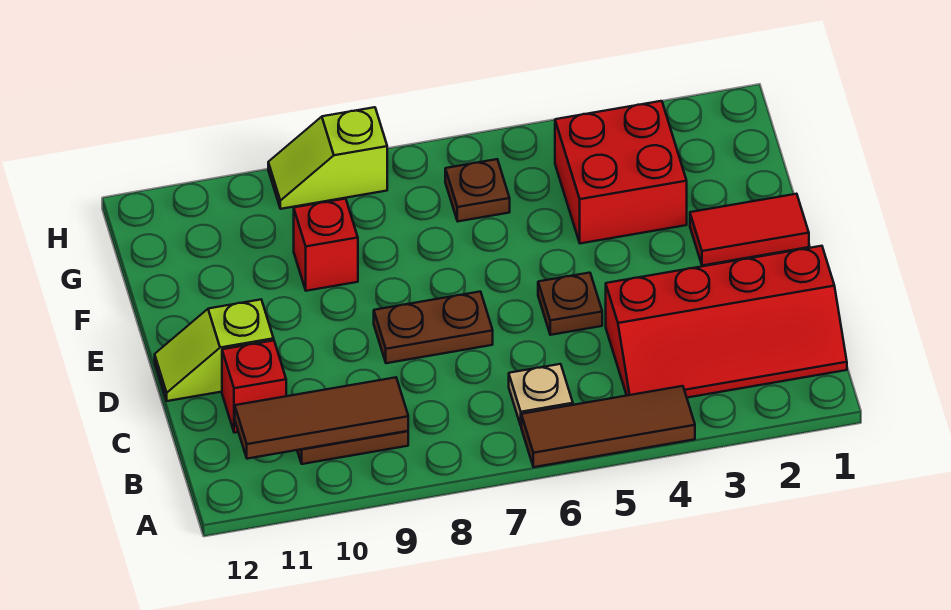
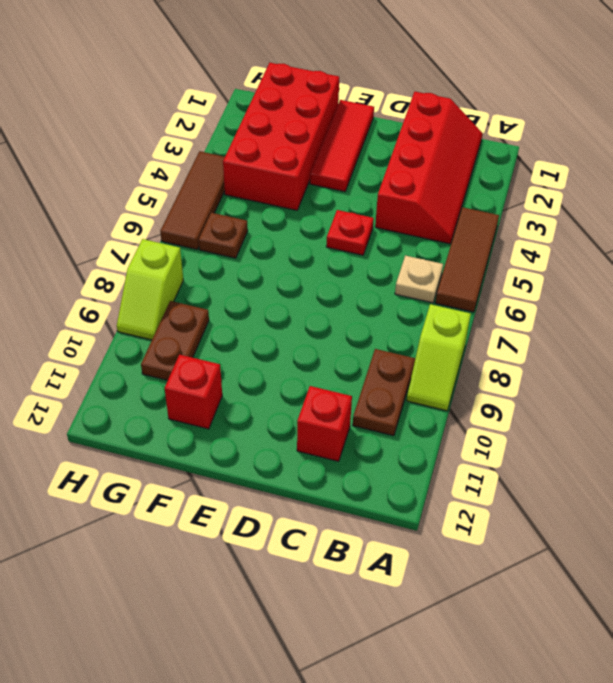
brown 1x3 tile [235,377,408,459] -> brown 1x3 tile moved to [160,151,225,249]
brown 1x1 plate [538,273,602,335] -> red 1x1 plate [326,210,374,255]
brown 1x2 plate [374,292,493,363] -> brown 1x2 plate moved to [141,301,209,380]
lime 1x2 slope [155,300,274,401] -> lime 1x2 slope moved to [407,304,471,411]
red 1x2 tile [690,194,809,266] -> red 1x3 tile [310,100,374,192]
red 2x2 brick [555,101,687,243] -> red 2x4 brick [223,63,339,210]
red 1x1 brick [294,199,358,291] -> red 1x1 brick moved to [165,355,222,429]

